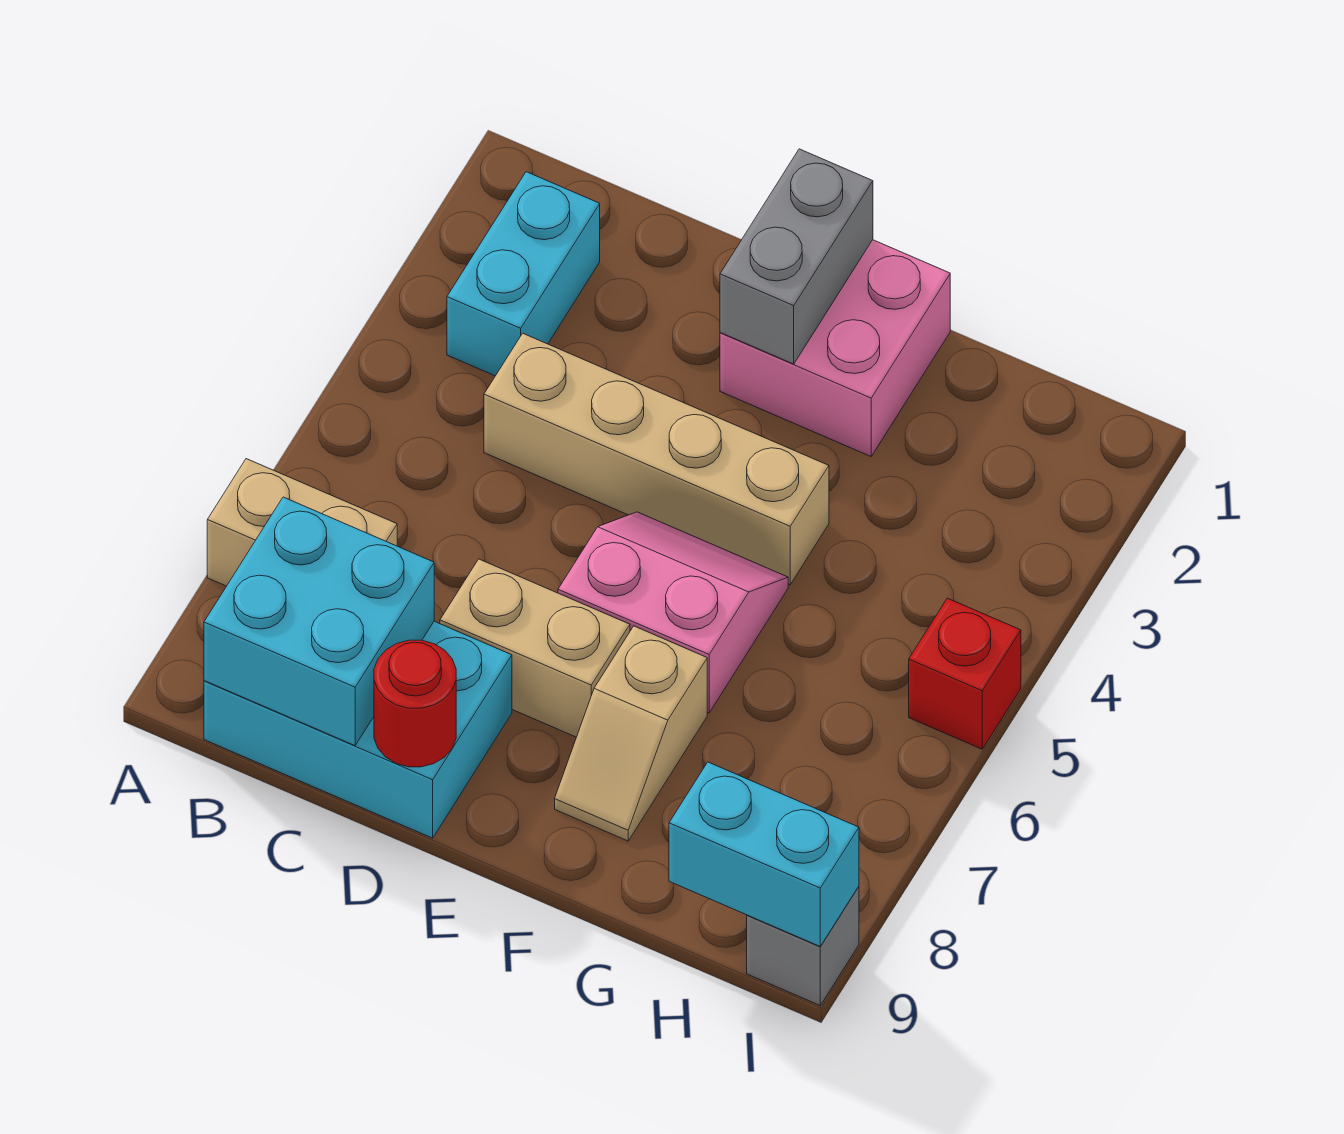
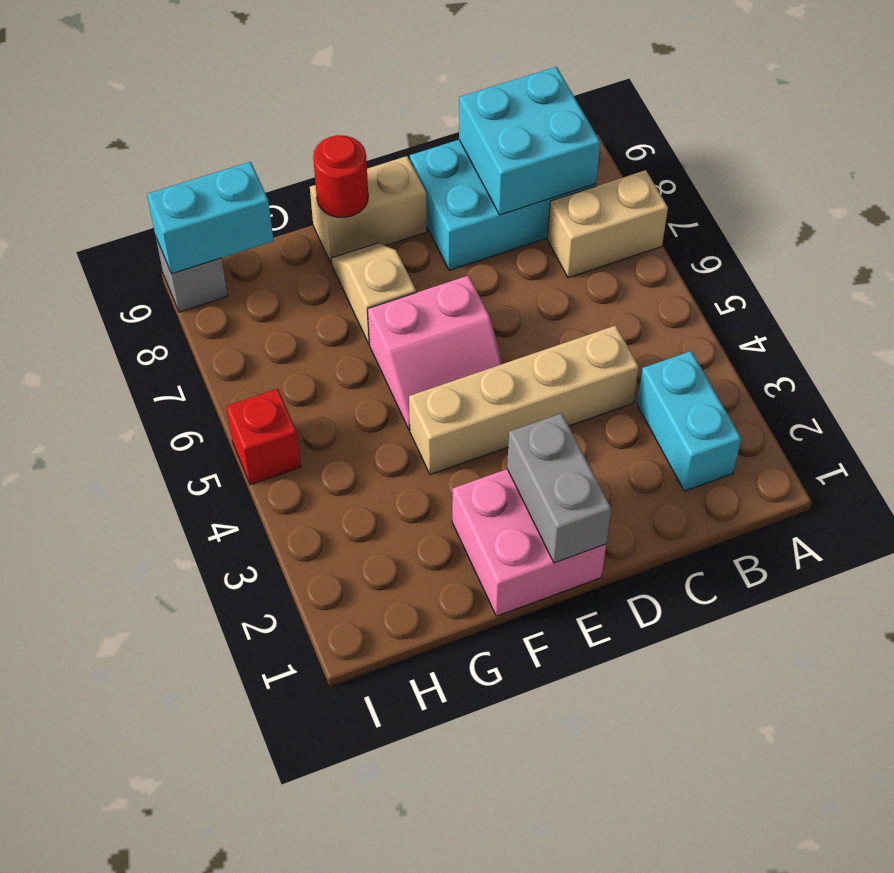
tan 1x2 brick [440,559,630,737] -> tan 1x2 brick moved to [310,156,427,262]
red 1x1 round brick [374,640,456,767] -> red 1x1 round brick moved to [313,135,368,218]

